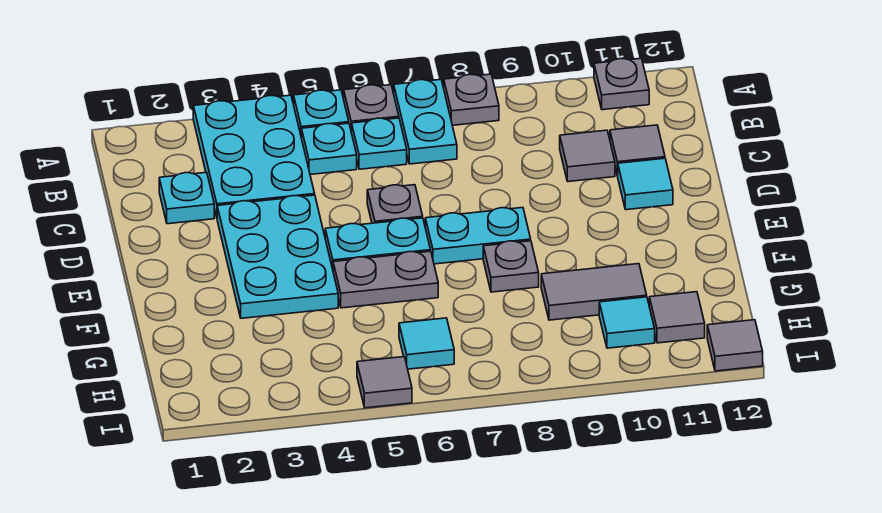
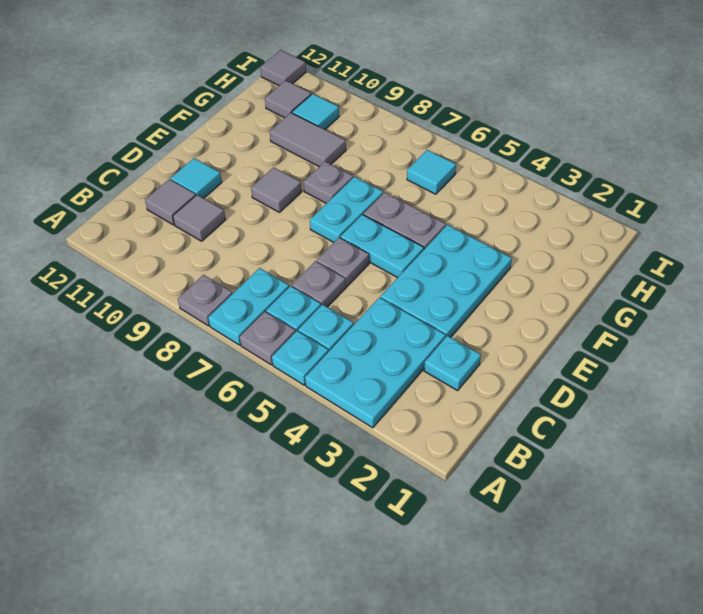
grey 1x1 plate [594,58,649,110] -> grey 1x1 plate moved to [292,261,346,307]
cyan 1x2 plate [425,208,531,264] -> cyan 1x2 plate turned to [310,177,383,242]
grey 1x1 tile [357,357,412,408] -> grey 1x1 tile moved to [251,167,302,212]

